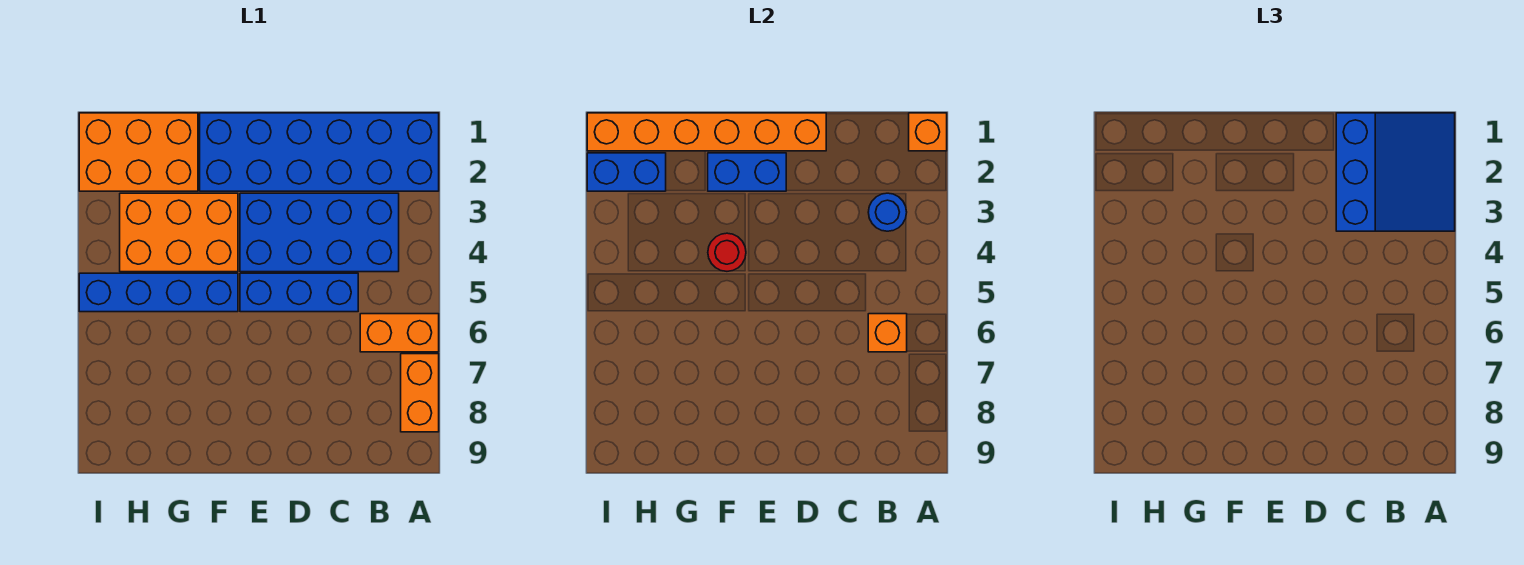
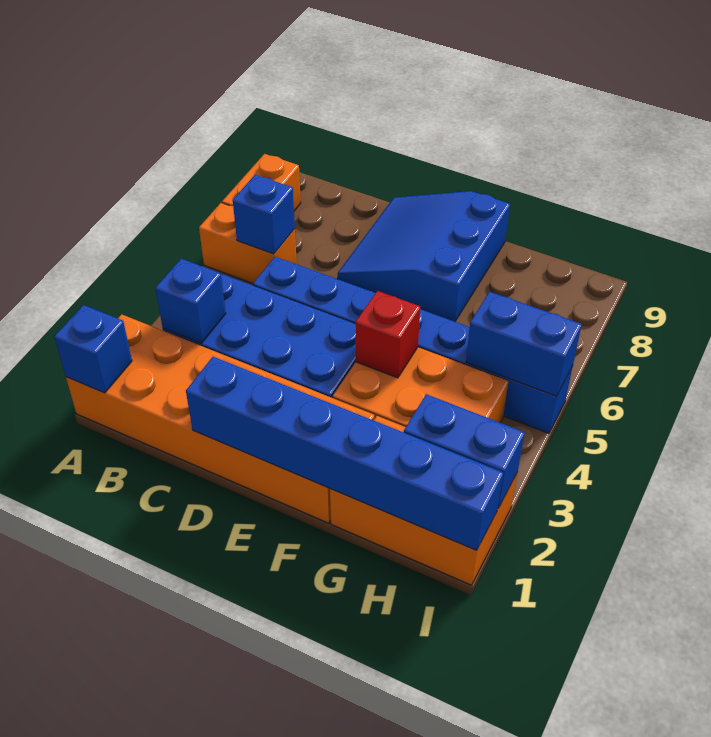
blue 2x6 brick [200,113,439,191] -> orange 2x6 brick [66,314,375,523]
orange 1x1 brick [909,113,947,151] -> blue 1x1 brick [54,305,132,393]
blue 3x3 slope [1336,113,1455,231] -> blue 3x3 slope moved to [338,191,510,322]
blue 1x1 round brick [868,193,907,231] -> blue 1x1 brick [155,259,226,343]
orange 1x1 brick [868,314,907,352] -> blue 1x1 brick [233,175,295,254]
orange 1x6 brick [587,113,826,151] -> blue 1x6 brick [186,357,503,550]
blue 1x2 brick [708,153,786,191] -> blue 1x2 brick moved to [466,292,582,396]
red 1x1 round brick [708,233,746,271] -> red 1x1 brick [356,291,420,378]

